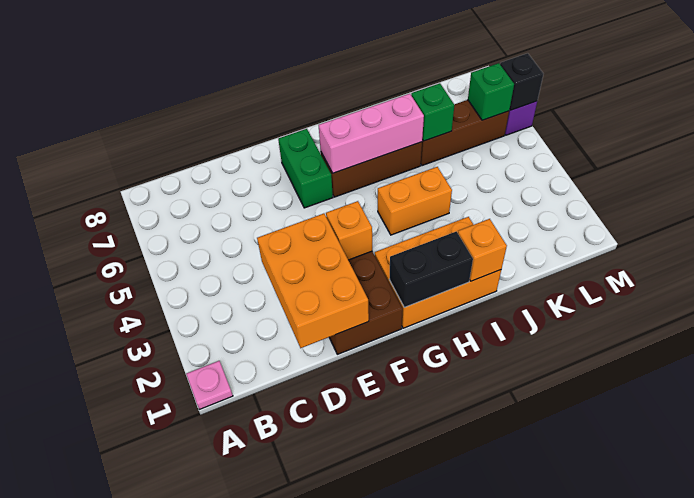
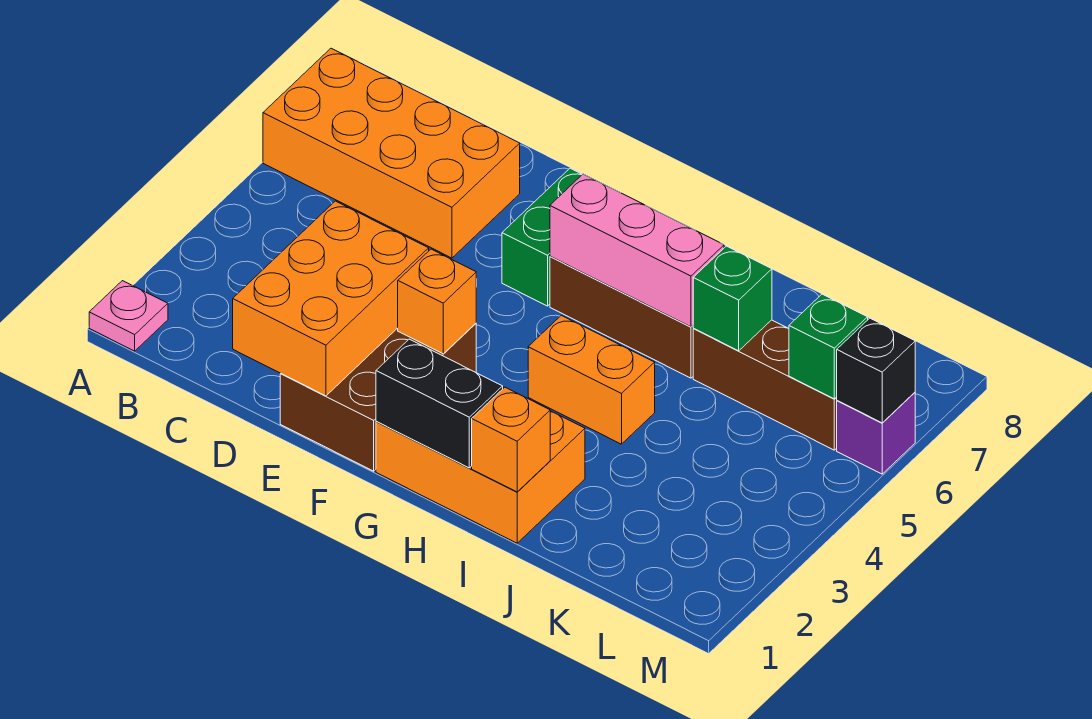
none -> orange 2x4 brick [263,48,520,258]

